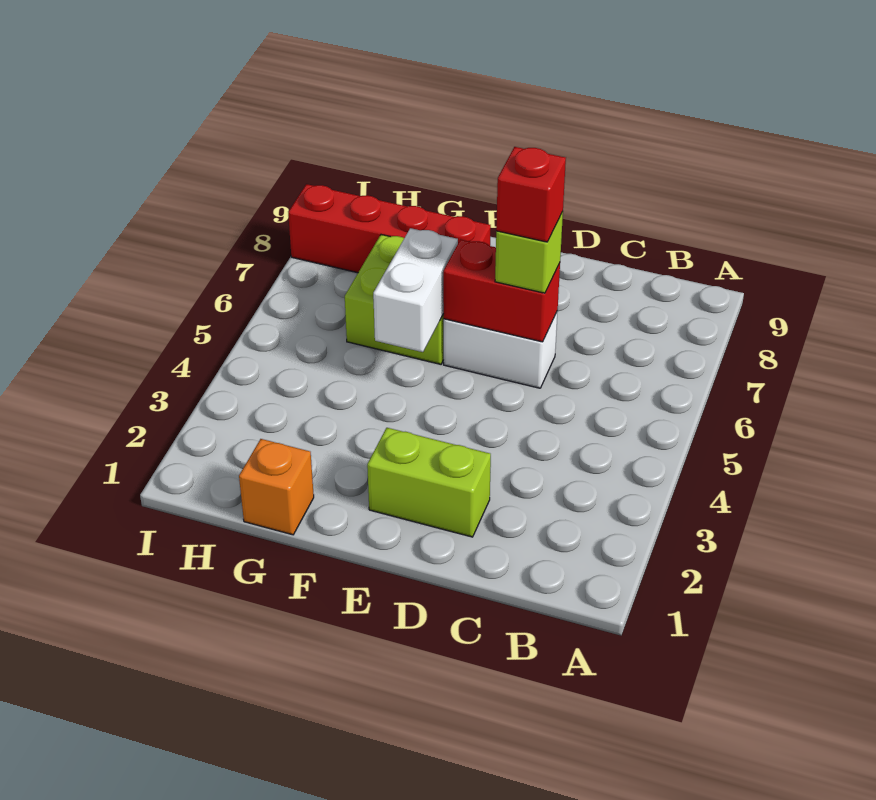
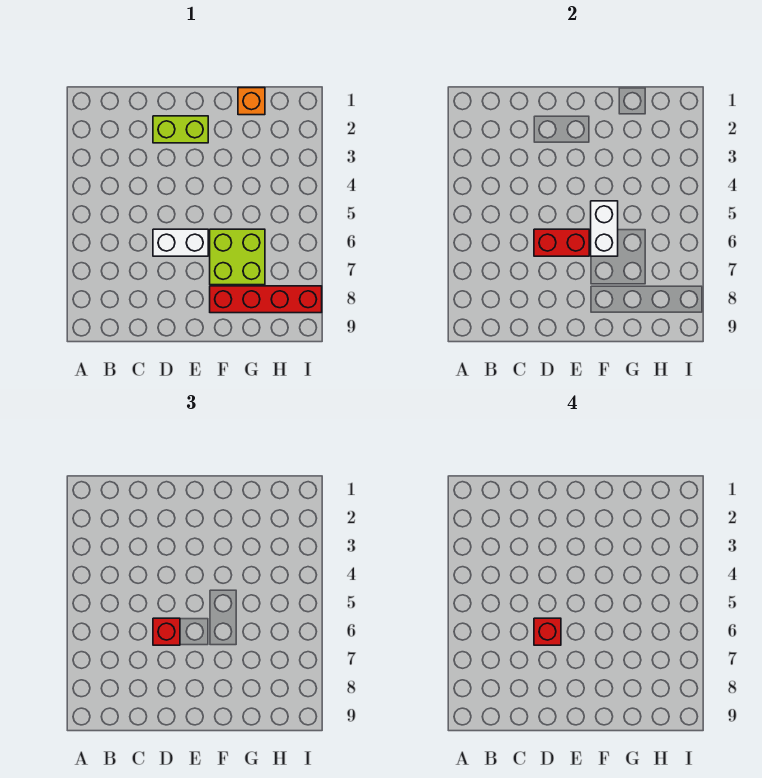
lime 1x1 brick [495,212,563,293] -> red 1x1 brick [153,618,180,645]

